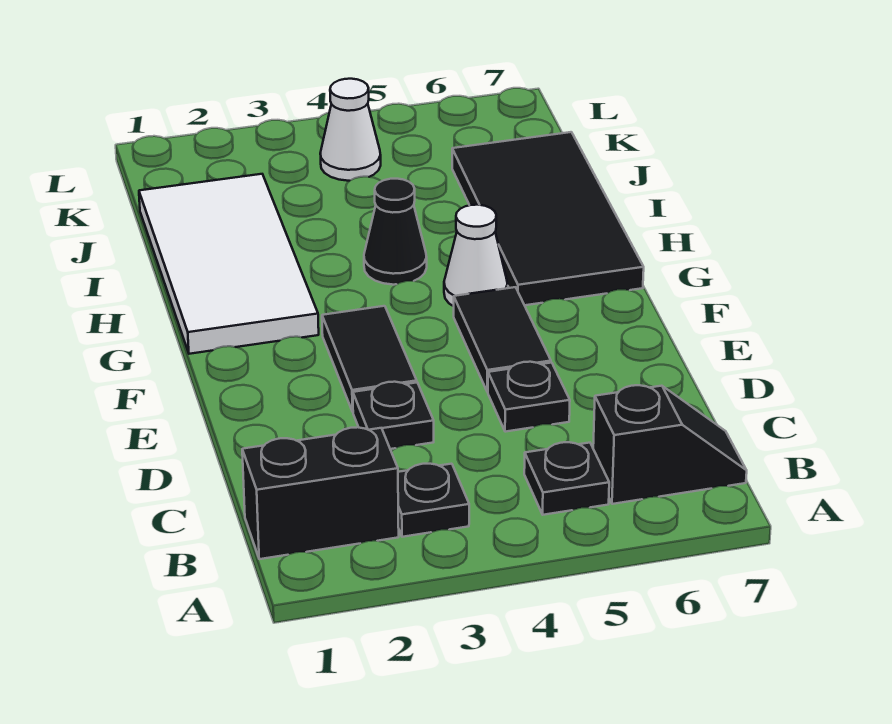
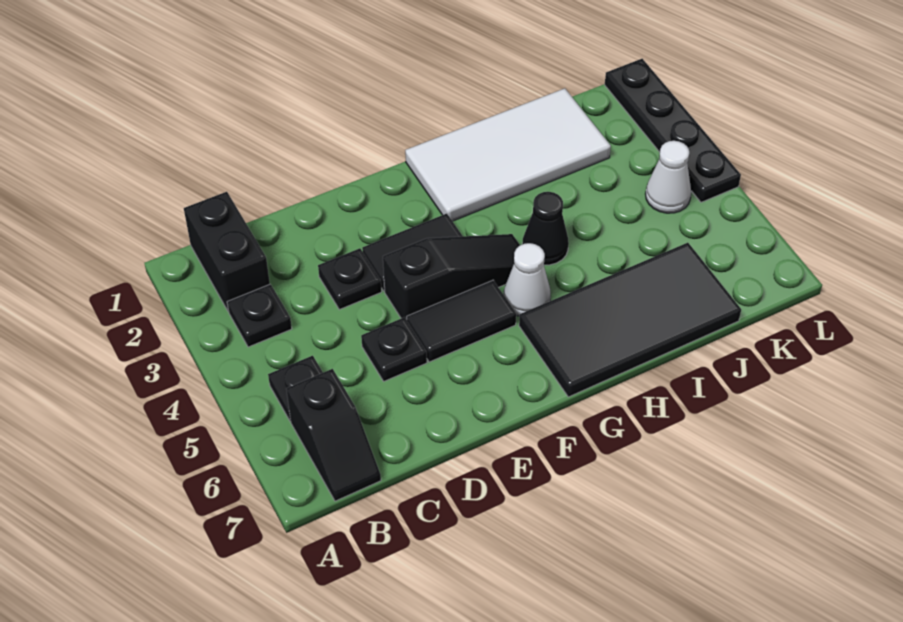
none -> black 1x3 slope [383,234,520,320]
none -> black 1x4 plate [605,59,741,202]

